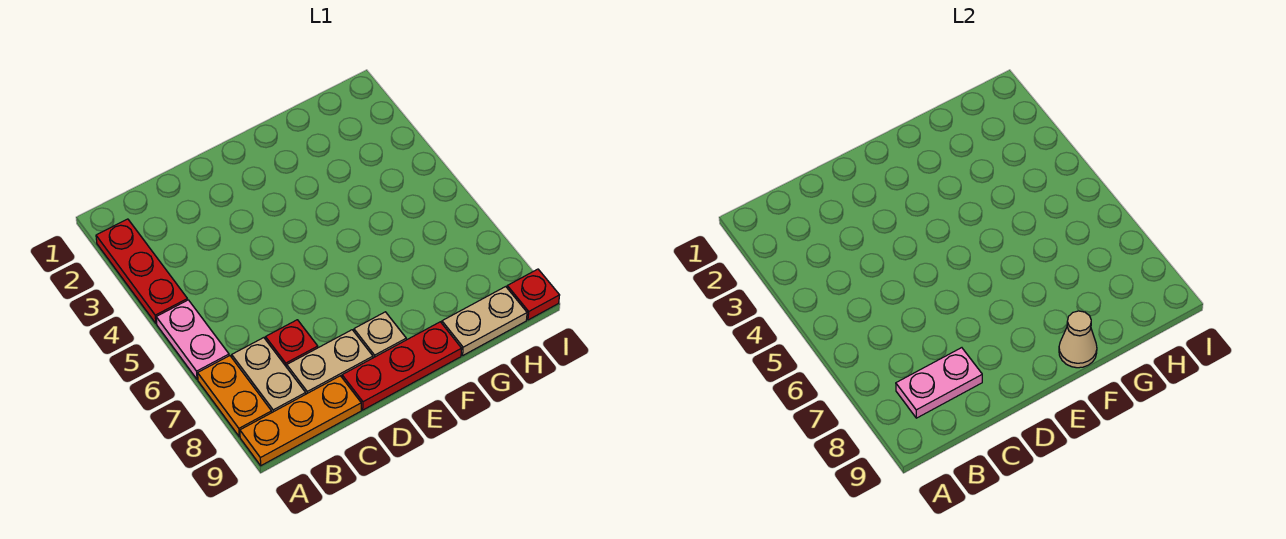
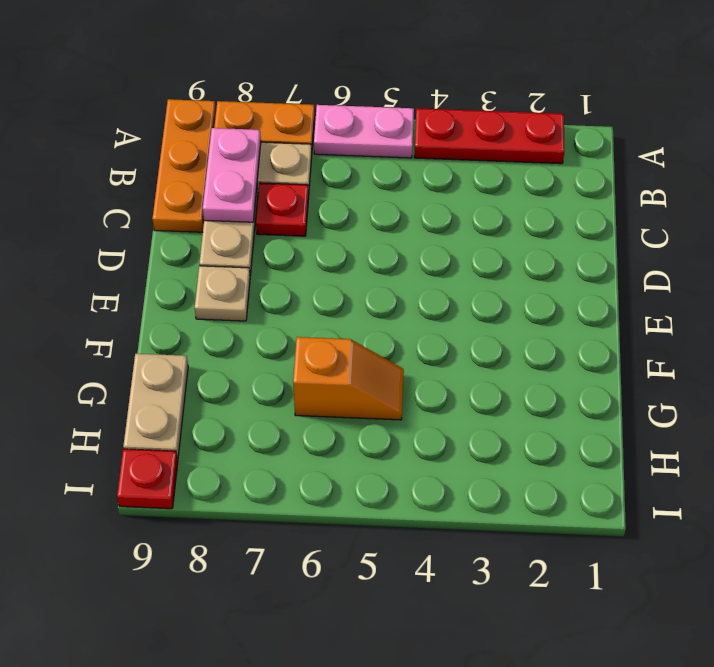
red 1x3 plate [342,322,462,410] -> none
tan 1x1 cone [1059,311,1097,368] -> none
none -> orange 1x2 slope [293,337,404,420]

